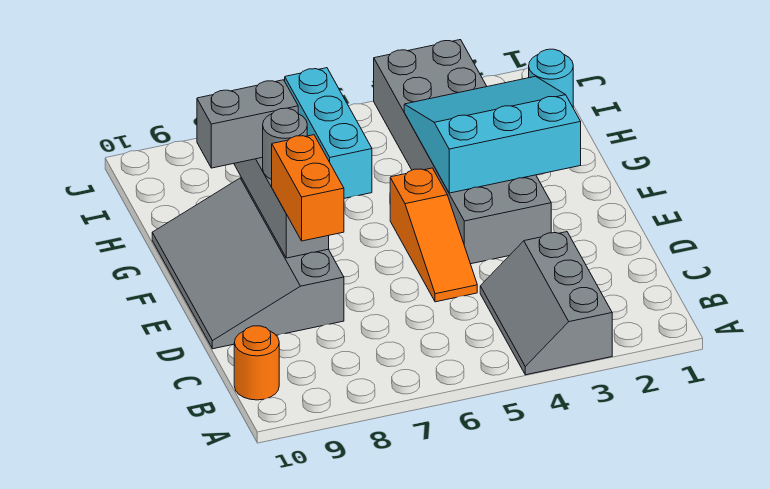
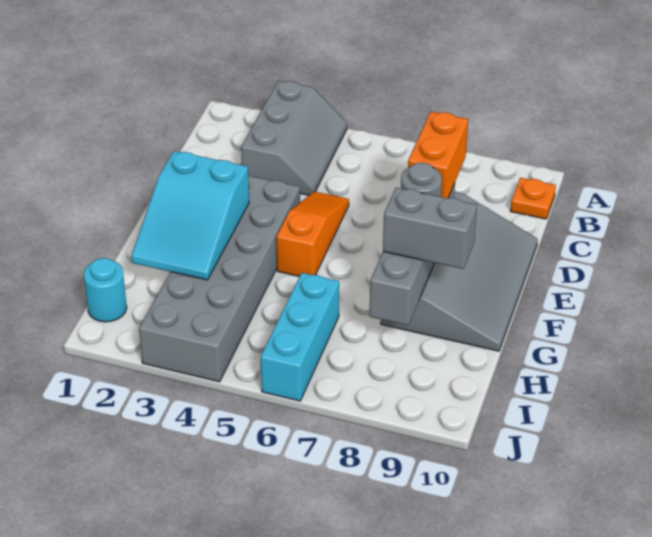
orange 1x1 round brick [234,326,279,400] -> orange 1x1 plate [511,178,556,219]
cyan 3x3 slope [404,76,581,193] -> cyan 2x3 slope [131,151,249,280]

